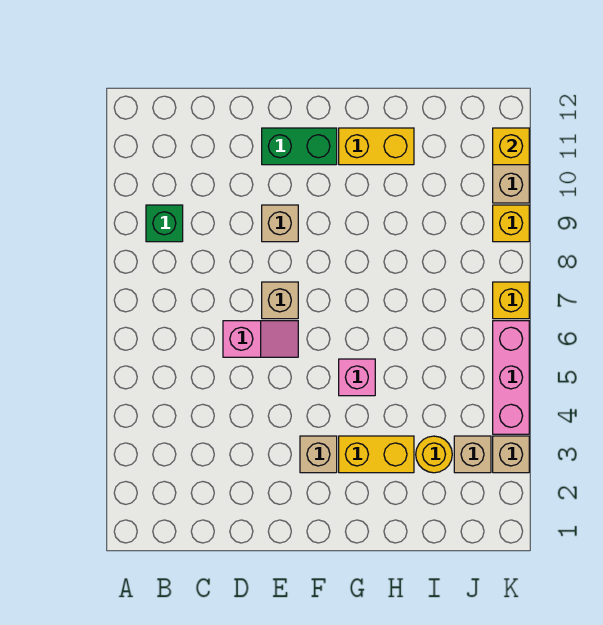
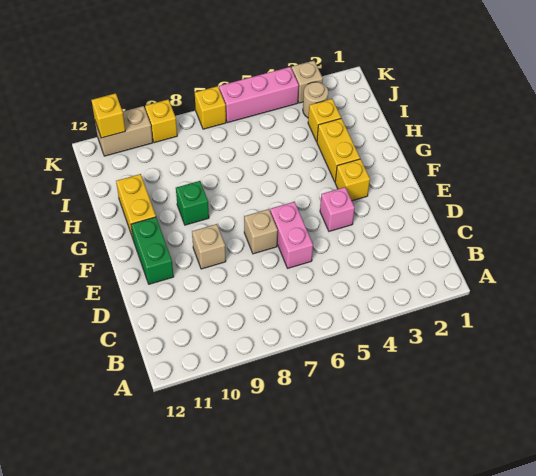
green 1x1 brick [146,205,183,242] -> green 1x1 brick moved to [176,181,209,225]
pink 1x2 slope [223,321,298,357] -> pink 1x2 brick [270,202,313,268]
tan 1x1 brick [300,436,337,473] -> yellow 1x1 brick [335,159,370,201]
pink 1x1 brick [339,359,375,396] -> pink 1x1 brick moved to [320,187,355,231]
yellow 1x1 round brick [416,436,452,473] -> yellow 1x1 brick [308,99,341,142]
tan 1x1 brick [454,436,491,473] -> tan 1x1 round brick [303,82,328,118]

